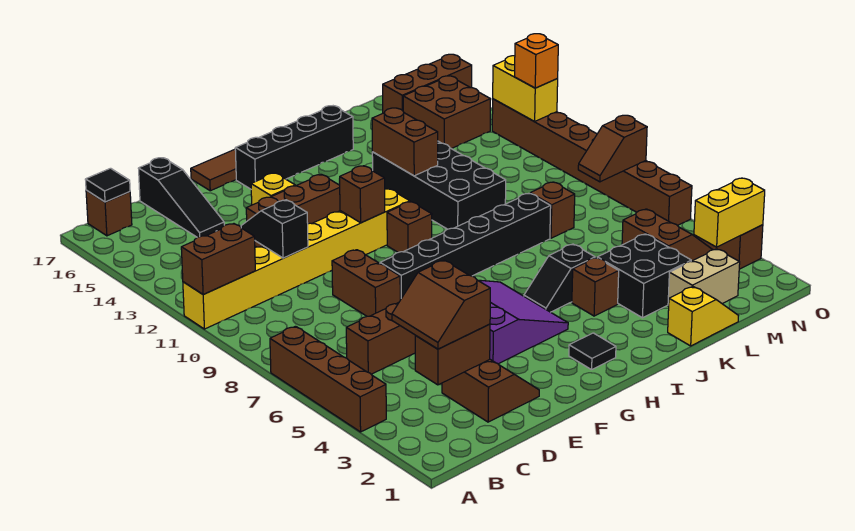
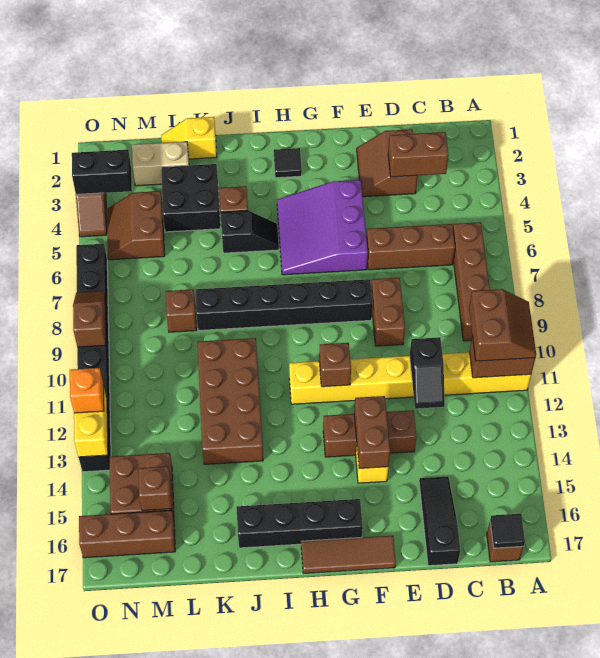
brown 1x4 brick [270,326,386,432] -> brown 1x4 brick moved to [453,222,490,341]
brown 2x2 slope [392,260,490,349] -> brown 2x2 slope moved to [469,289,536,361]
brown 1x1 brick [387,202,432,252] -> brown 1x1 brick moved to [138,466,172,511]
black 2x4 brick [372,141,506,229] -> brown 2x4 brick [198,338,263,464]
brown 1x2 brick [372,108,438,176] -> brown 1x2 brick moved to [354,396,390,468]
yellow 1x2 brick [694,178,765,247] -> black 1x2 brick [72,150,132,194]
brown 1x2 slope [578,115,647,182] -> brown 1x2 slope turned to [73,291,106,347]
brown 1x8 brick [492,99,692,226] -> black 1x8 brick [76,244,111,472]

